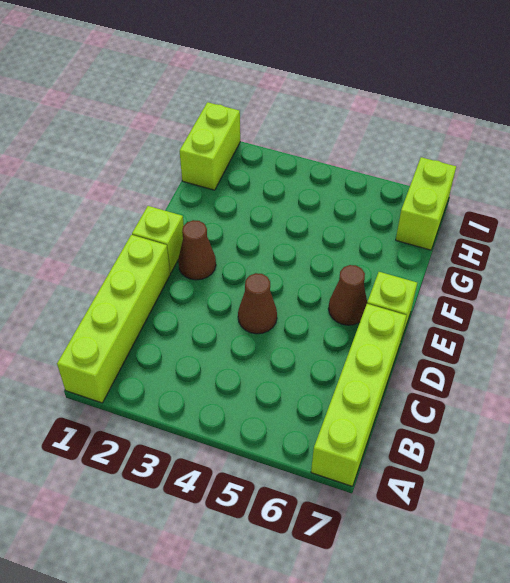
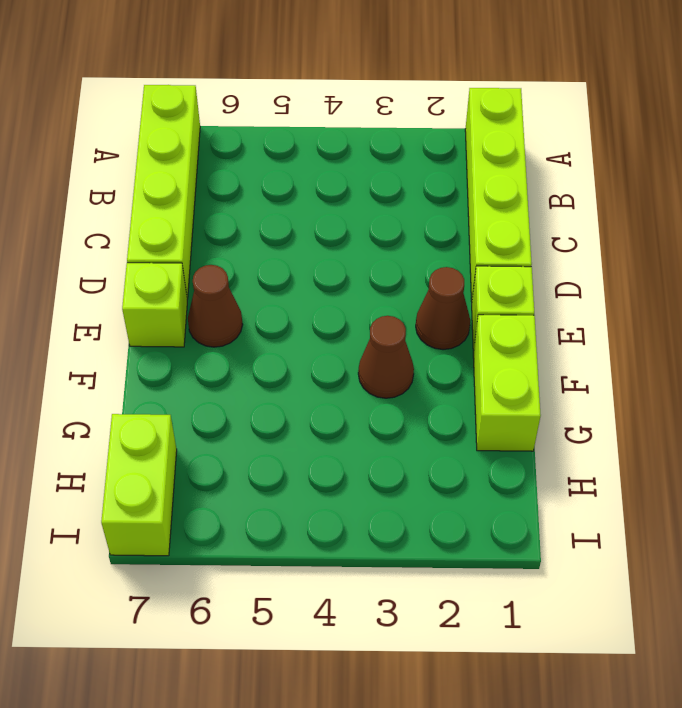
brown 1x1 cone [238,273,277,334] -> brown 1x1 cone moved to [358,316,414,398]
lime 1x2 brick [180,102,240,190] -> lime 1x2 brick moved to [473,315,541,451]

